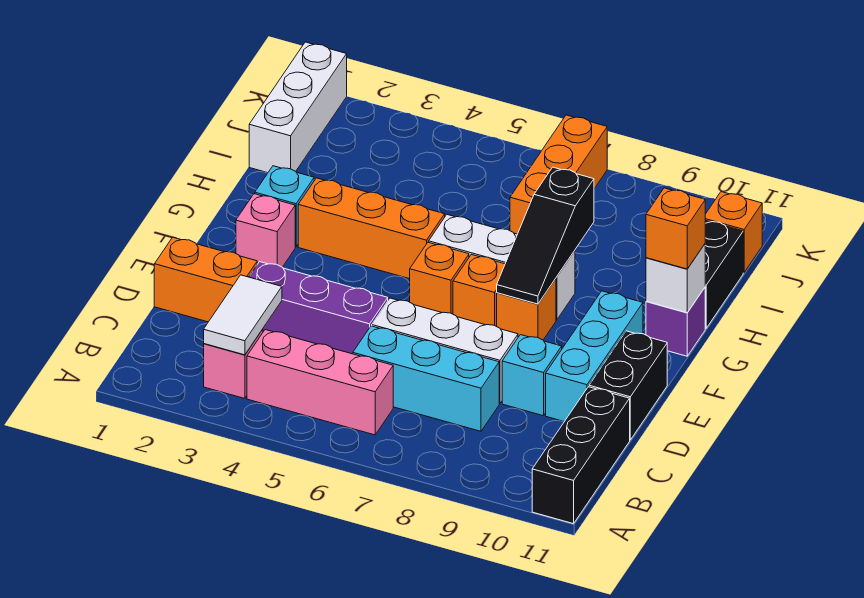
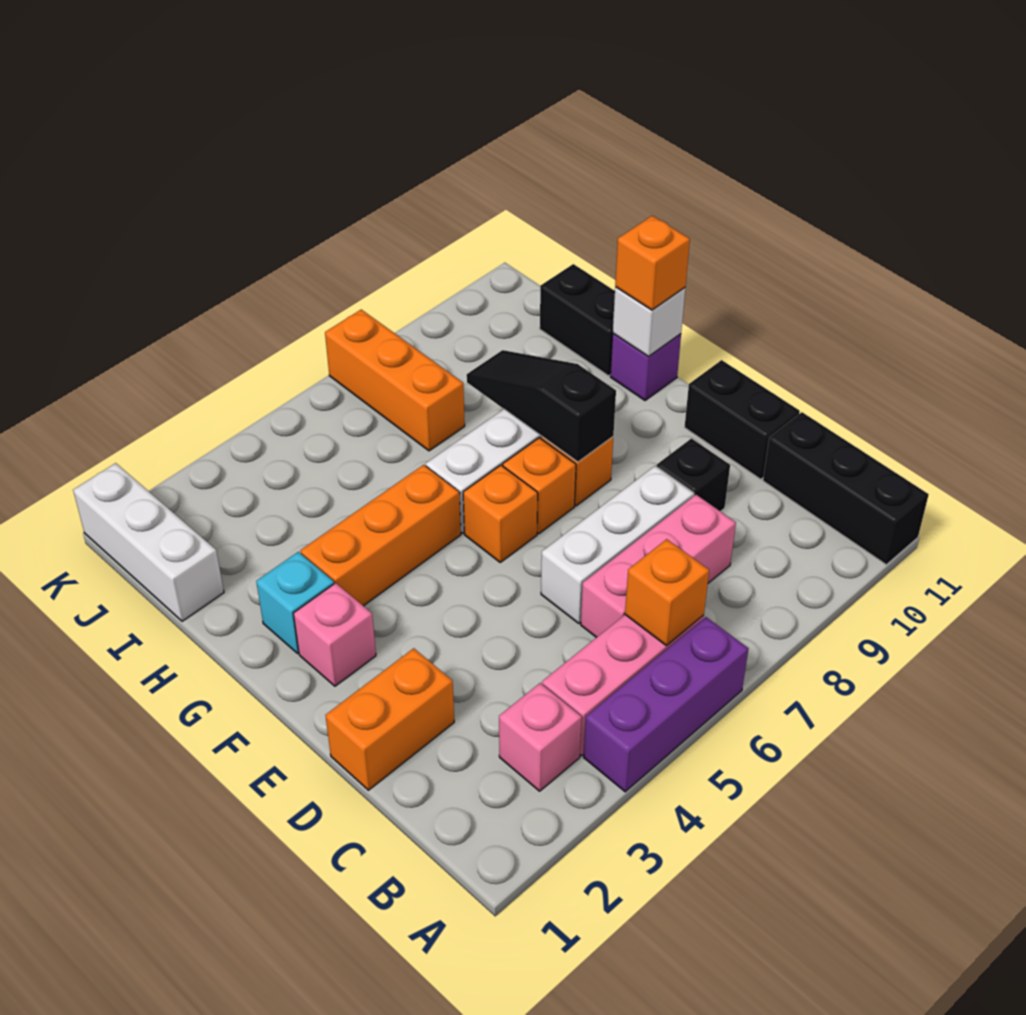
white 1x2 tile [204,275,282,355] -> none
cyan 1x3 brick [353,326,499,431] -> pink 1x3 brick [581,495,736,638]
purple 1x3 brick [249,262,388,354] -> purple 1x3 brick moved to [584,617,748,792]
cyan 1x1 brick [502,335,562,416] -> black 1x1 brick [657,438,730,512]
cyan 1x3 brick [546,291,643,422] -> none
black 1x3 slope [497,167,594,304] -> black 1x3 slope turned to [467,350,616,462]
orange 1x1 brick [705,192,762,273] -> orange 1x1 brick moved to [625,539,709,645]

